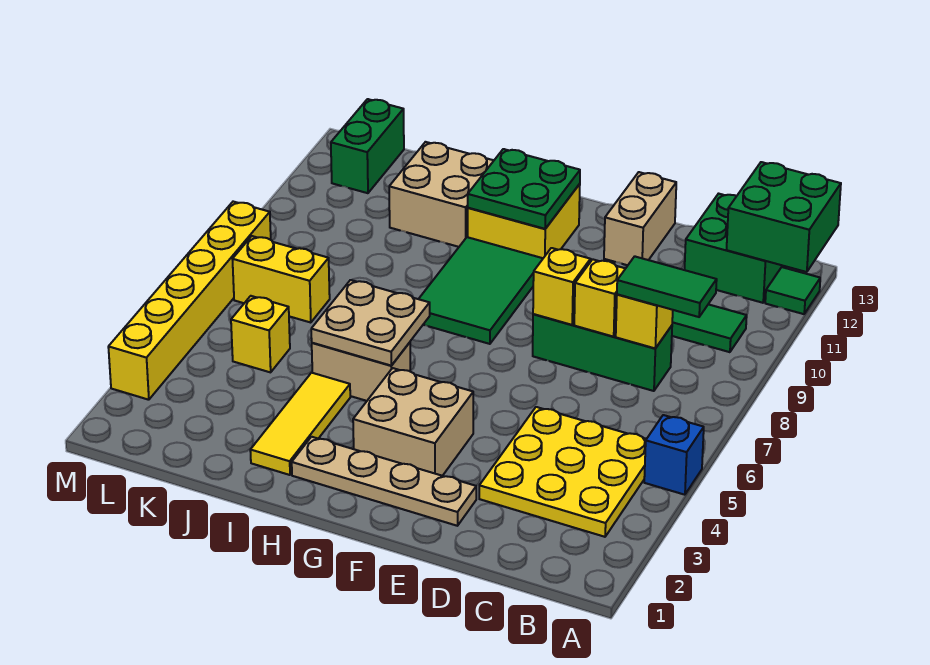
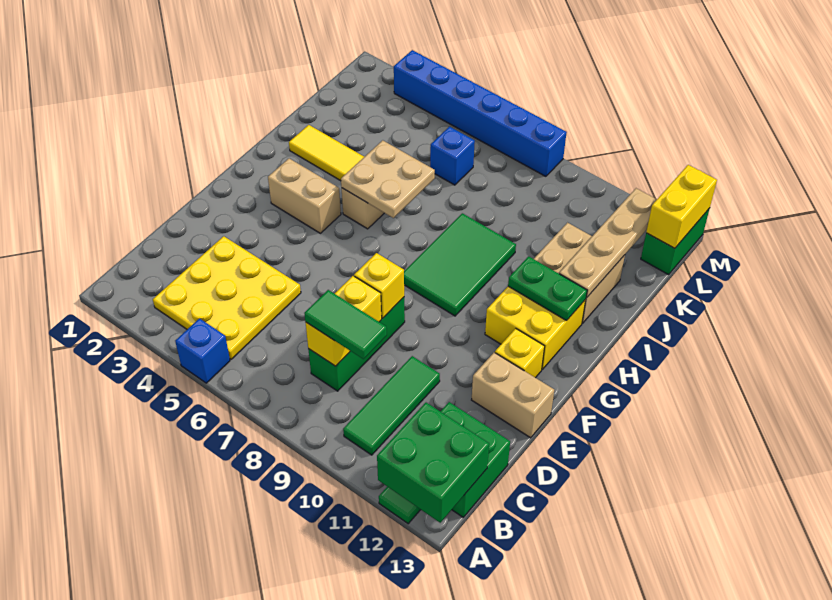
green 1x2 tile [617,256,717,317] -> green 1x2 tile turned to [304,290,387,359]
tan 1x4 plate [292,437,476,526] -> tan 1x4 plate moved to [559,188,657,298]
tan 2x2 brick [353,368,473,476] -> tan 1x2 brick [268,158,341,233]
green 2x3 tile [419,237,543,344] -> green 2x3 tile turned to [404,213,516,316]
green 2x2 plate [468,149,580,229] -> green 1x2 plate [508,256,587,321]
yellow 1x1 brick [231,296,290,372] -> yellow 1x1 brick moved to [495,329,545,378]
none -> blue 1x1 brick [430,127,475,185]
yellow 1x2 brick [232,236,330,323] -> yellow 1x2 brick moved to [646,165,717,248]
green 1x2 brick [331,99,404,193] -> green 1x2 brick turned to [641,208,710,275]
yellow 1x6 brick [108,202,271,400] -> blue 1x6 brick [394,50,567,176]

